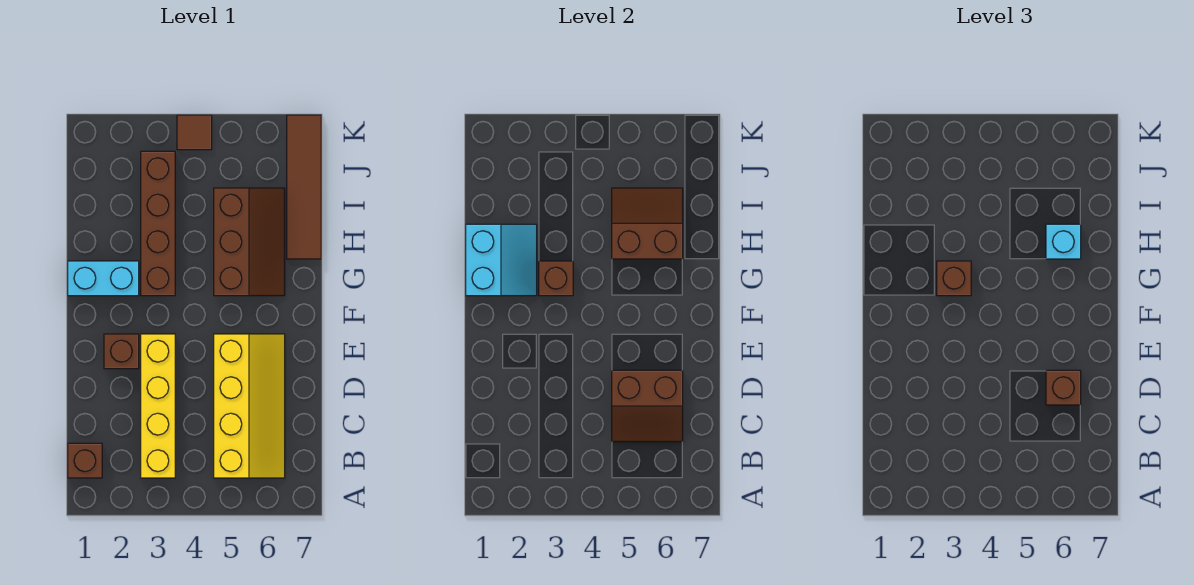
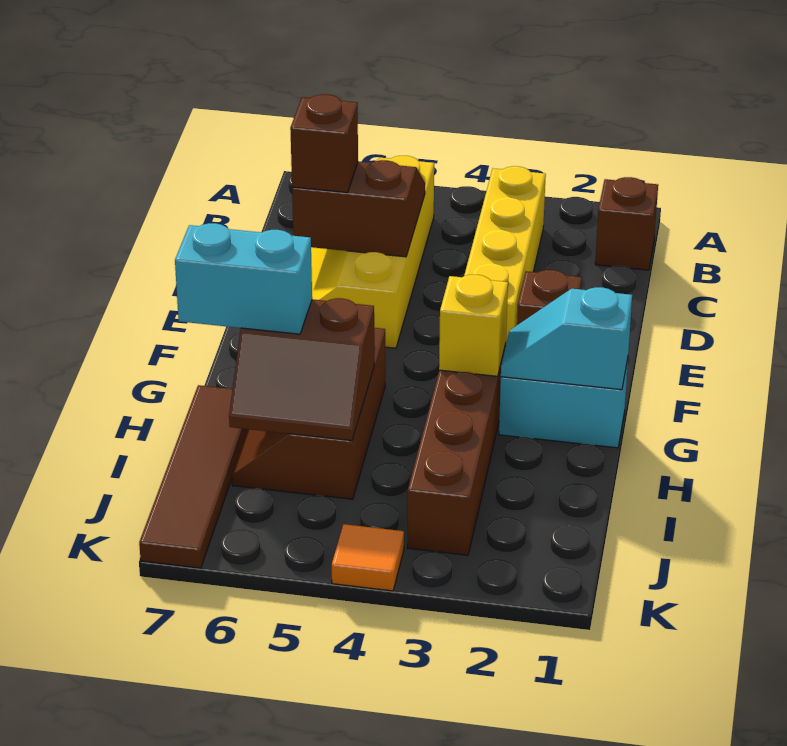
cyan 2x2 slope [466,224,537,296] -> cyan 1x2 slope [501,287,632,390]
brown 1x1 brick [539,261,573,296] -> yellow 1x1 brick [439,275,508,376]
brown 1x1 brick [937,261,971,296] -> none
cyan 1x1 brick [1046,224,1081,259] -> cyan 1x2 brick [175,223,312,334]
brown 1x1 tile [177,115,212,150] -> orange 1x1 tile [332,524,404,591]

